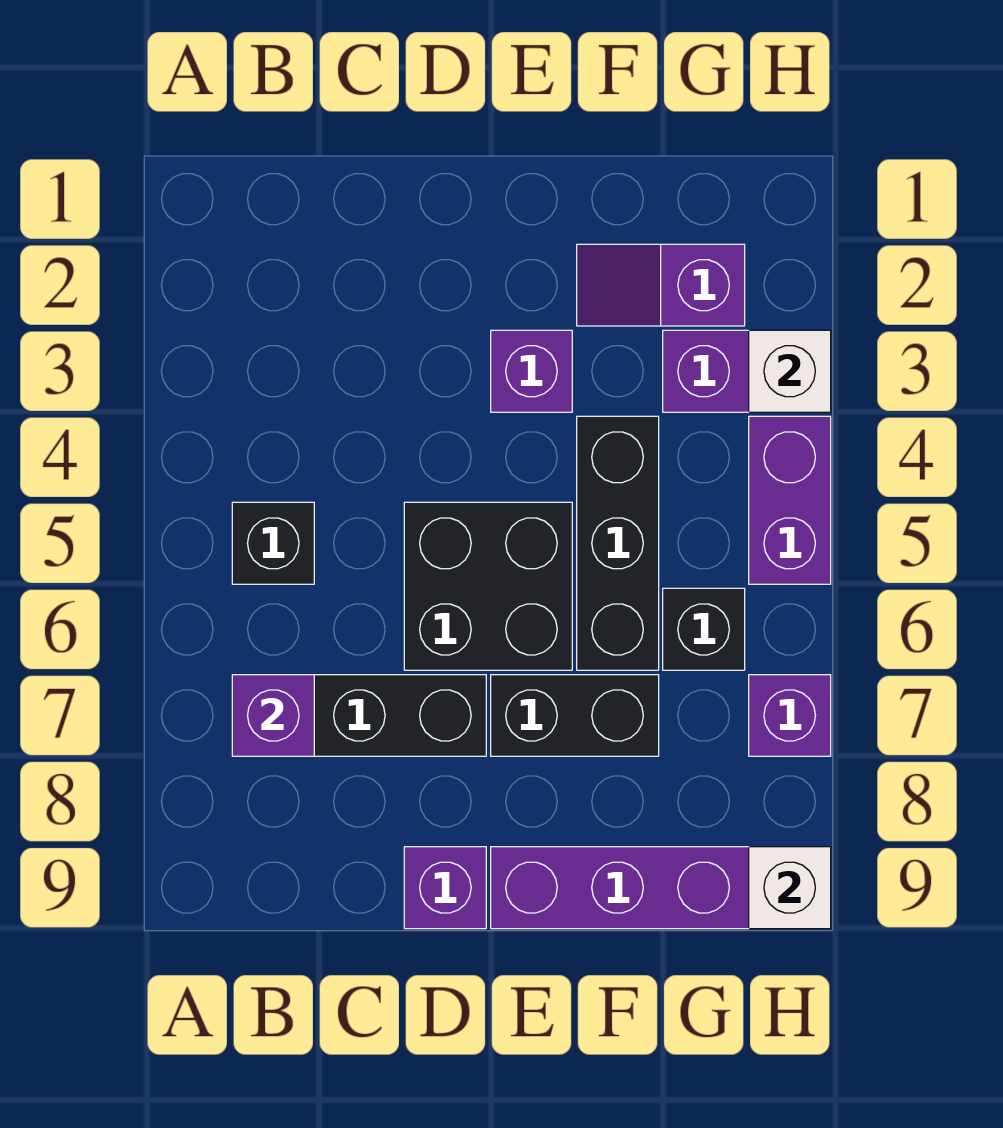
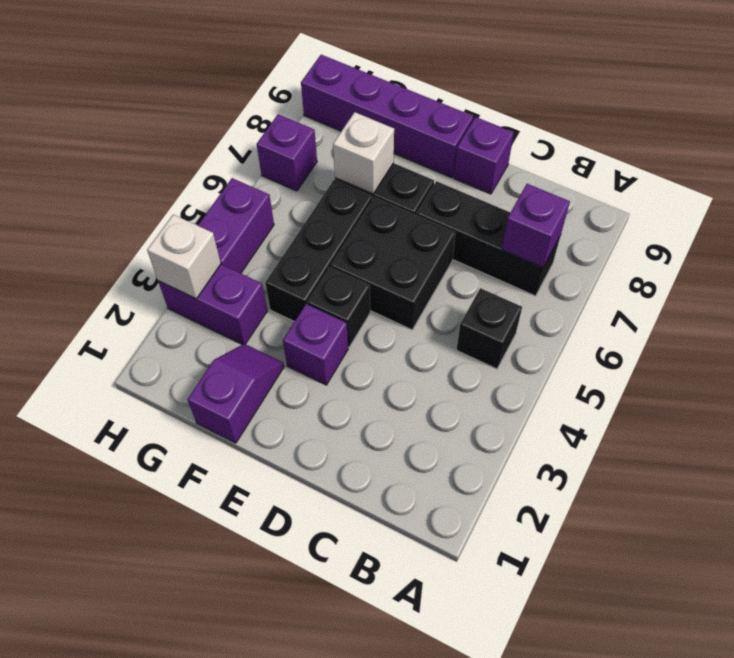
purple 1x2 slope [577,244,745,326] -> purple 1x2 slope turned to [188,344,284,443]
black 1x1 brick [663,588,745,670] -> black 1x1 brick moved to [307,267,370,347]
white 1x1 brick [749,847,831,929] -> white 1x1 brick moved to [333,112,394,194]

